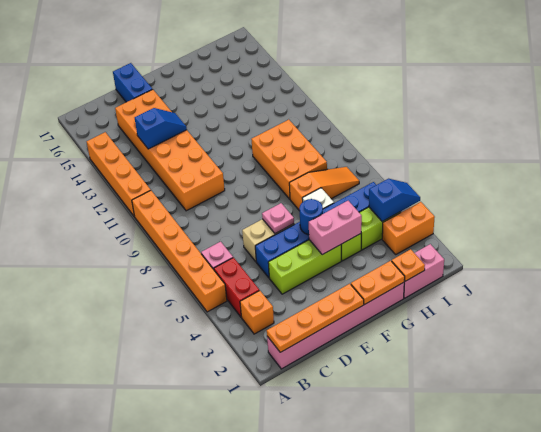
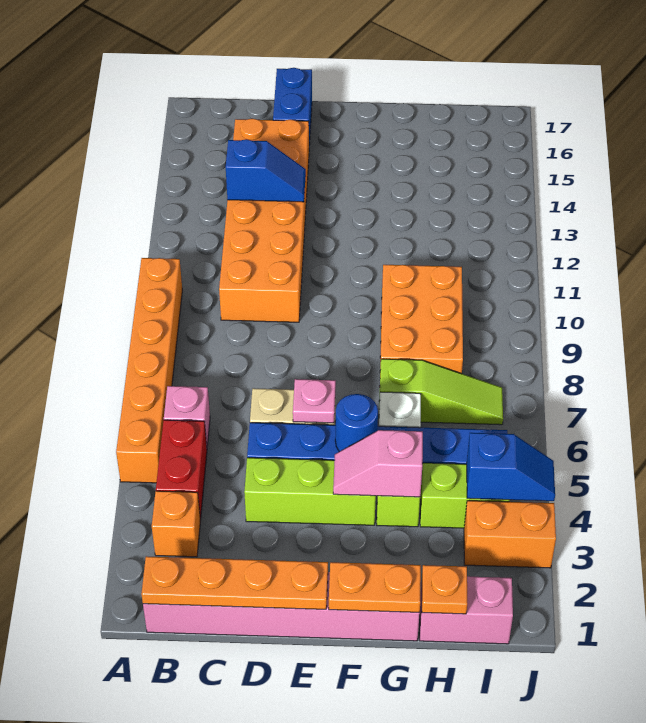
orange 1x4 brick [87,132,151,217] -> none
pink 1x2 brick [309,201,362,255] -> pink 1x2 slope [333,430,423,497]
orange 1x3 slope [289,167,359,211] -> lime 1x3 slope [379,359,503,425]

